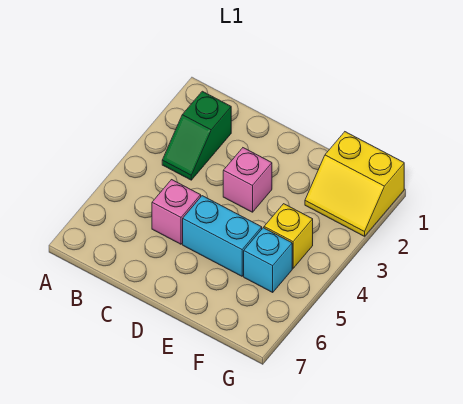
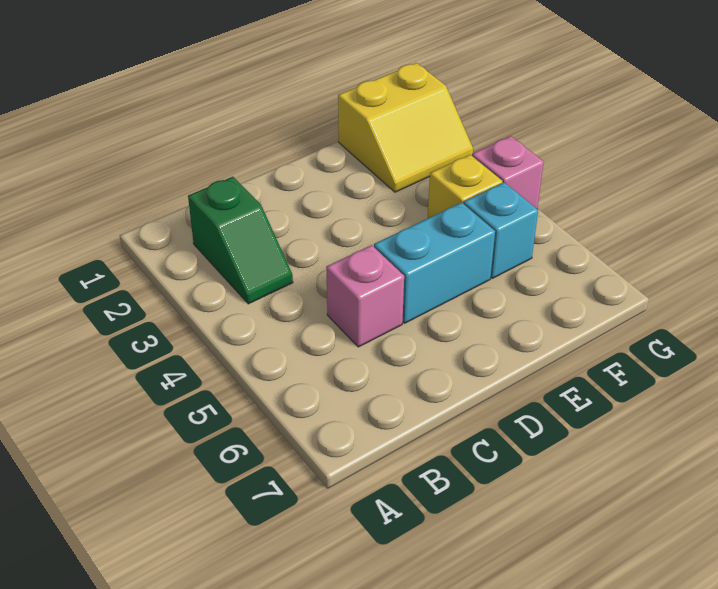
pink 1x1 brick [223,148,272,212] -> pink 1x1 brick moved to [472,136,544,208]

